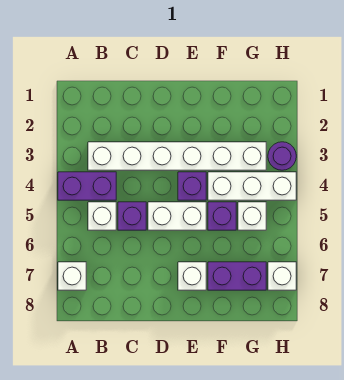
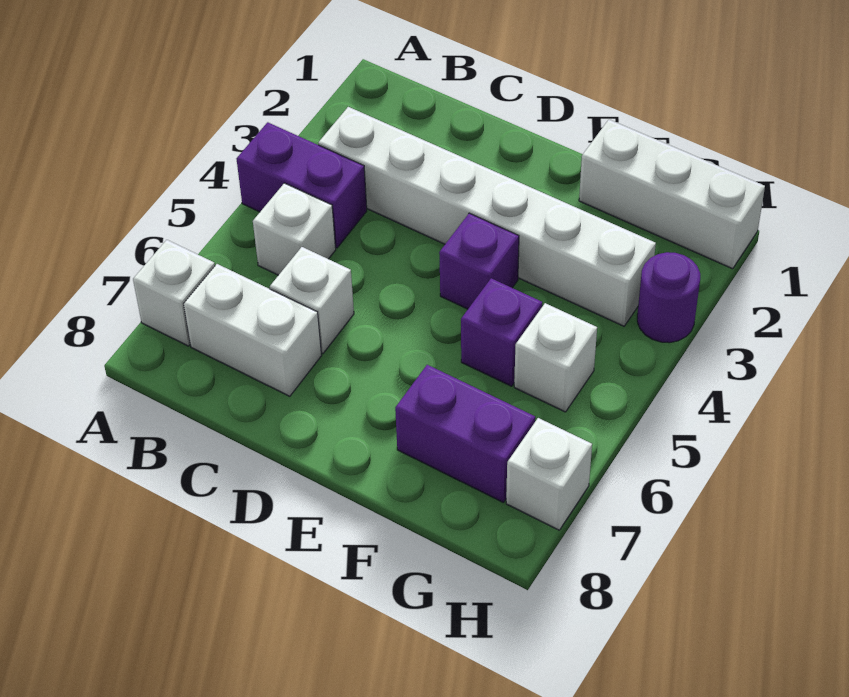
purple 1x1 brick [118,202,146,230] -> none
white 1x2 brick [148,202,206,230] -> white 1x2 brick moved to [184,264,322,396]
white 1x1 brick [178,262,206,290] -> white 1x1 brick moved to [270,247,354,353]
white 1x3 brick [208,172,296,200] -> white 1x3 brick moved to [579,120,765,269]

